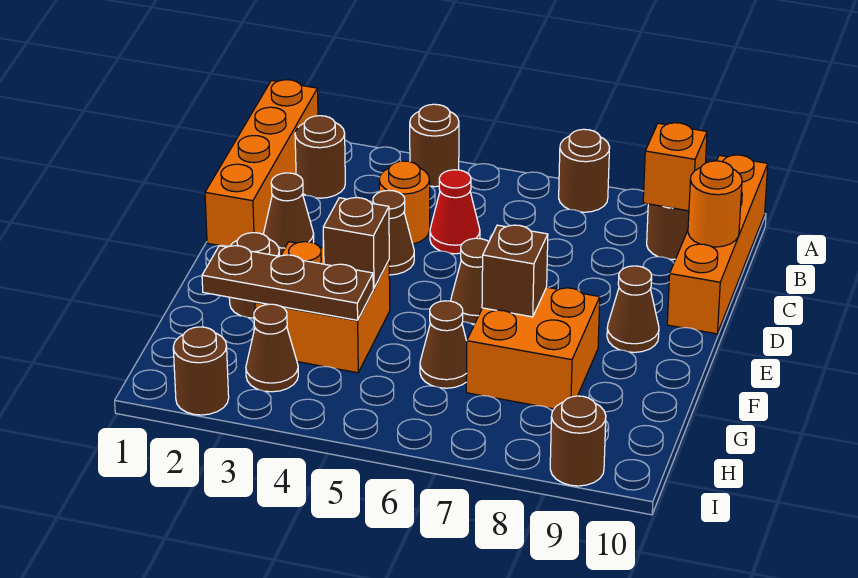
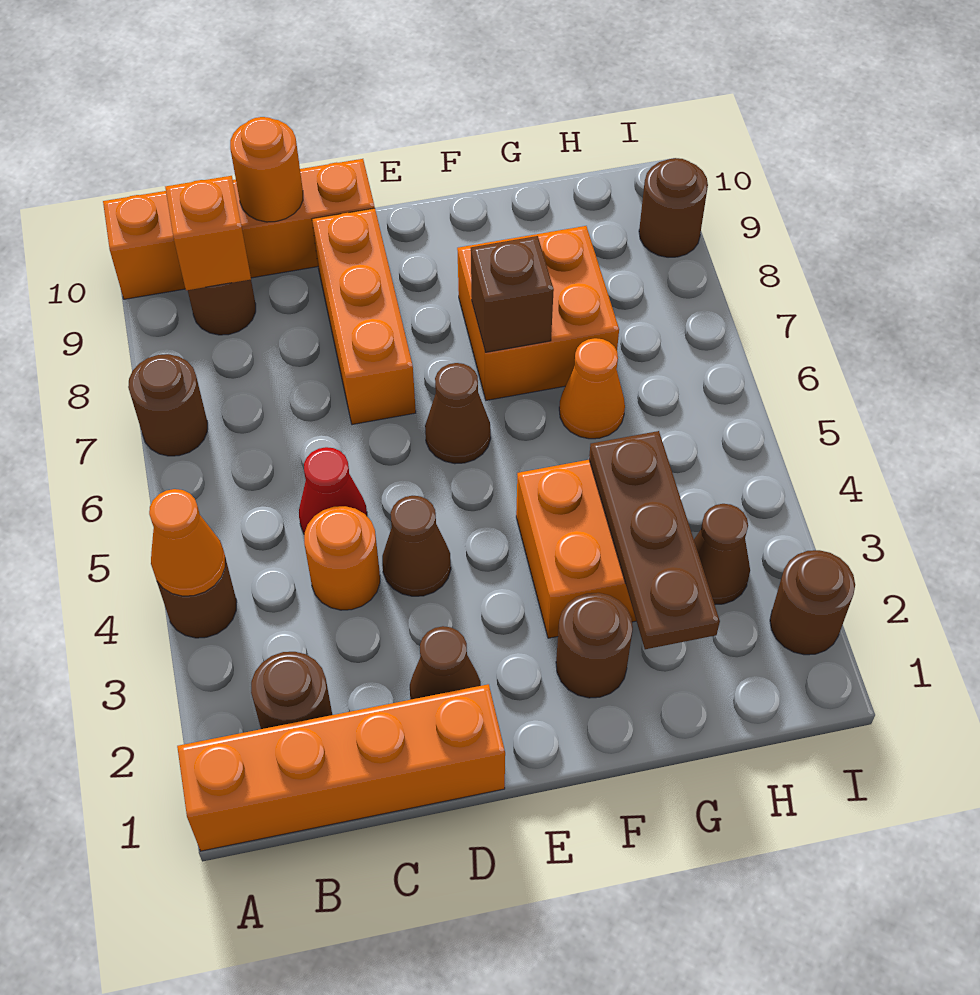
none -> orange 1x1 cone [149,489,225,596]
none -> orange 1x3 brick [312,208,416,425]
brown 1x1 cone [607,266,659,352] -> none
brown 1x1 brick [323,198,389,288] -> none
brown 1x1 cone [420,301,467,388] -> orange 1x1 cone [559,338,625,439]

